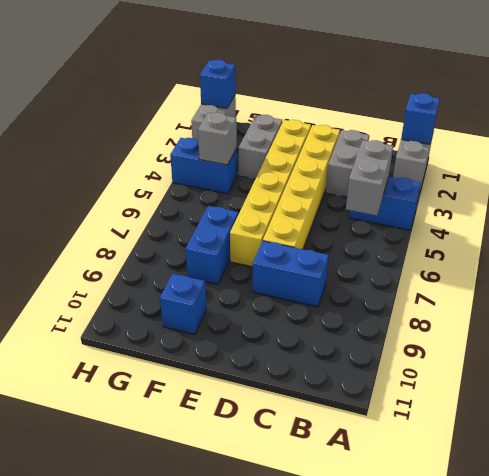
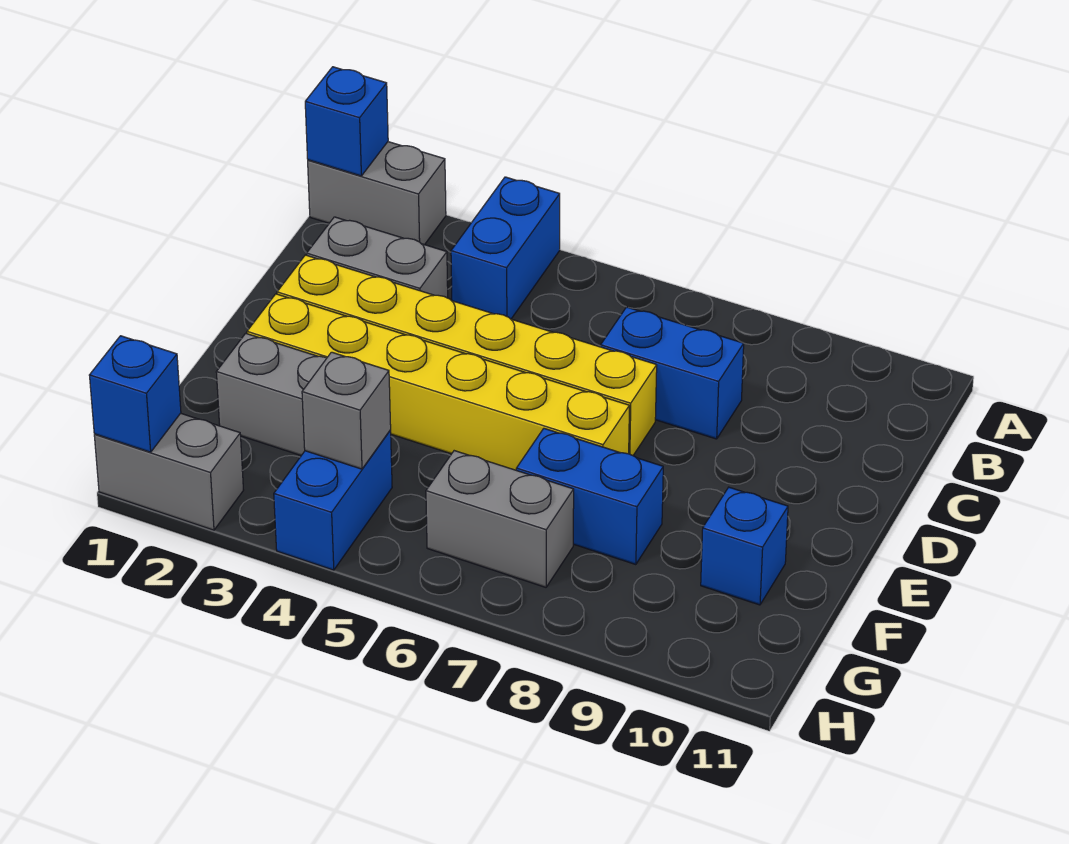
grey 1x2 brick [346,140,393,215] -> grey 1x2 brick moved to [426,451,574,587]
blue 1x2 brick [253,241,329,307] -> blue 1x2 brick turned to [601,307,744,439]

